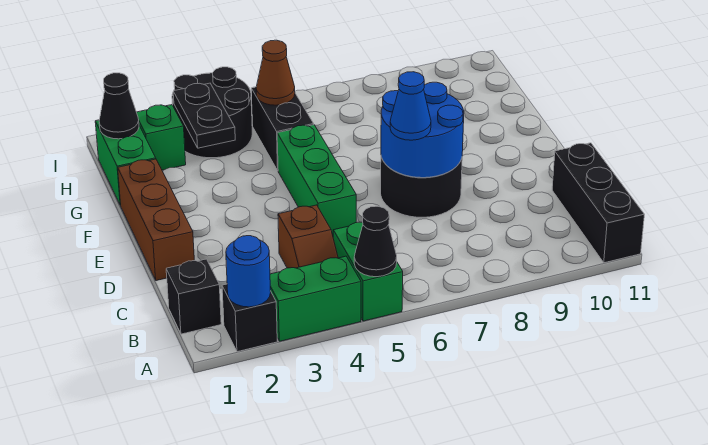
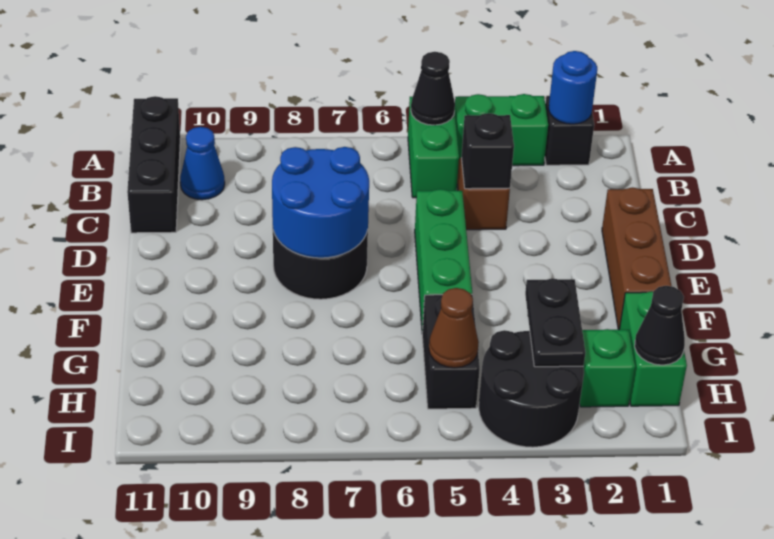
black 1x1 brick [166,259,221,334] -> black 1x1 brick moved to [461,113,514,189]
blue 1x1 cone [390,72,431,140] -> blue 1x1 cone moved to [180,127,225,200]

